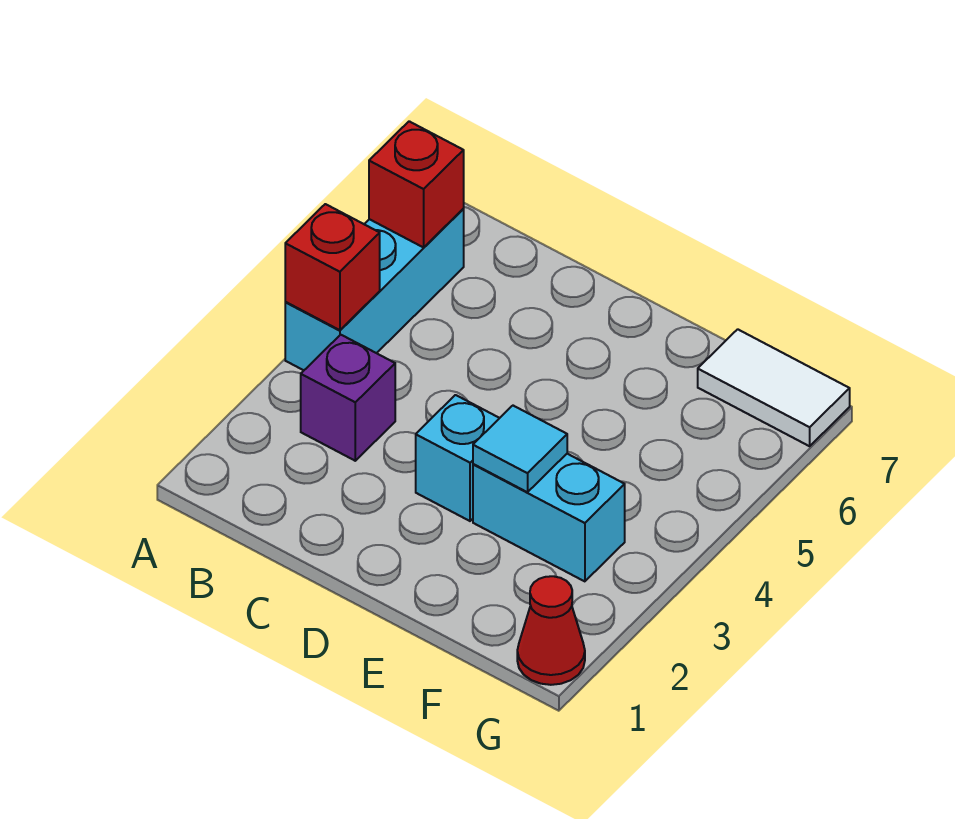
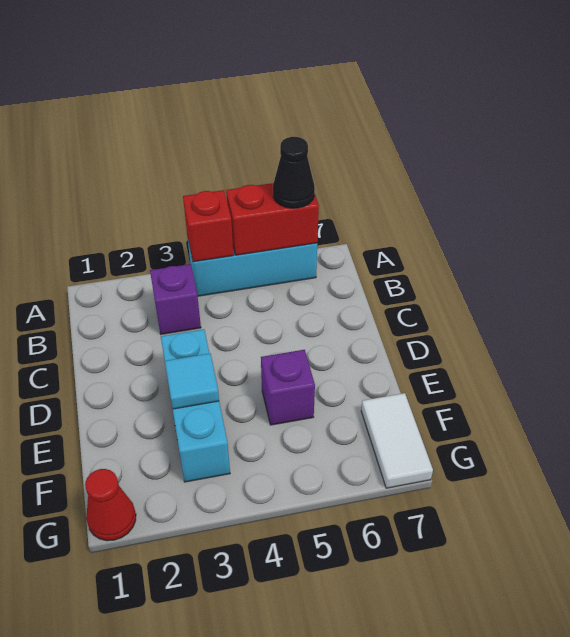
red 1x1 brick [369,121,464,247] -> red 1x2 brick [226,183,319,255]
none -> black 1x1 cone [273,137,315,208]
none -> purple 1x1 brick [261,350,315,425]

